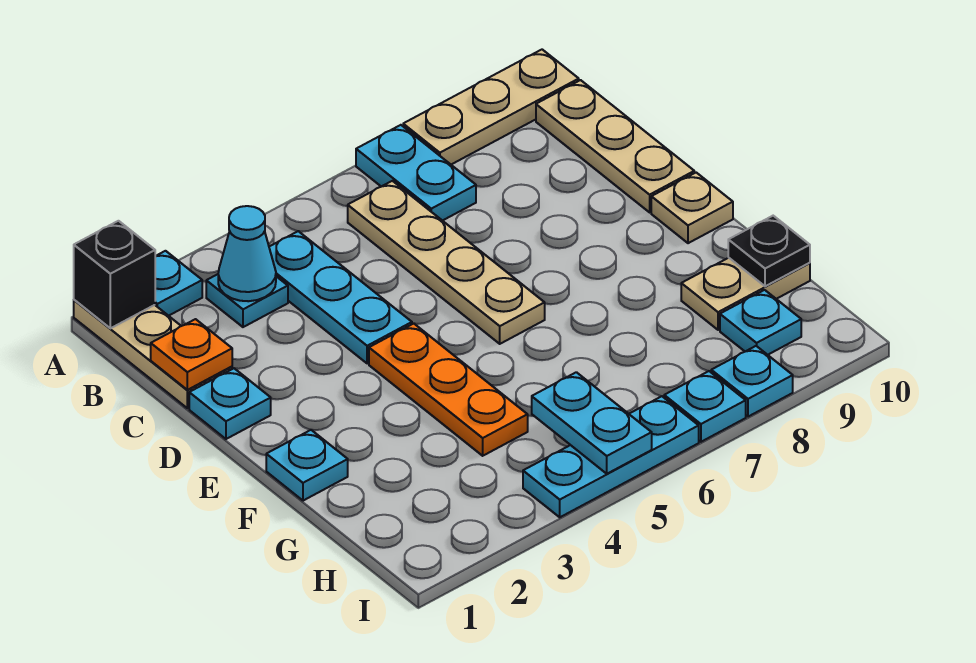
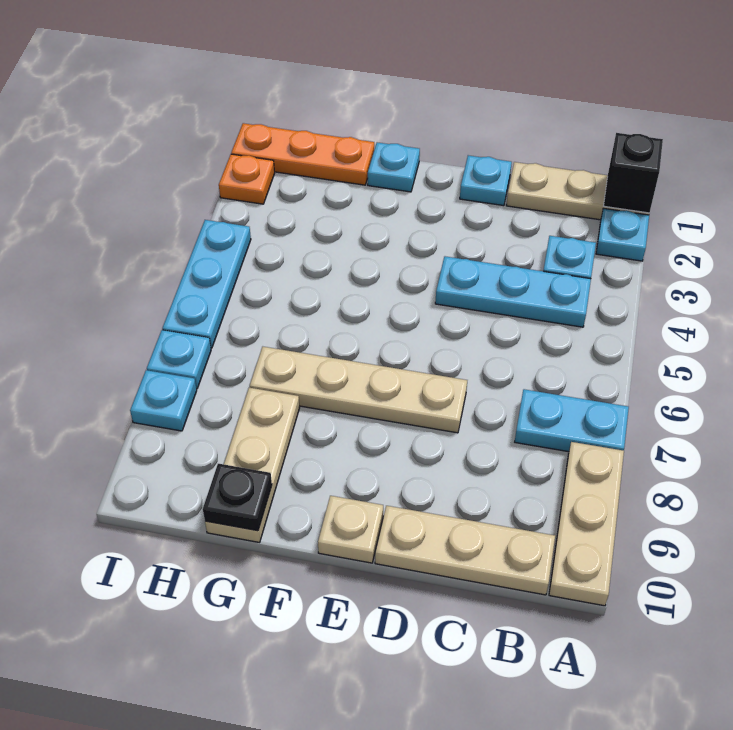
cyan 1x1 cone [218,206,276,301] -> none
tan 1x4 plate [348,181,545,344] -> tan 1x4 plate moved to [250,347,467,433]
orange 1x1 plate [151,319,232,390] -> orange 1x1 plate moved to [219,154,275,204]
orange 1x3 plate [369,323,528,456] -> orange 1x3 plate moved to [231,123,374,185]
tan 1x2 plate [681,258,810,330] -> tan 1x3 plate [205,388,299,542]
cyan 1x2 plate [532,372,652,474] -> none
cyan 1x1 plate [720,290,801,355] -> none

